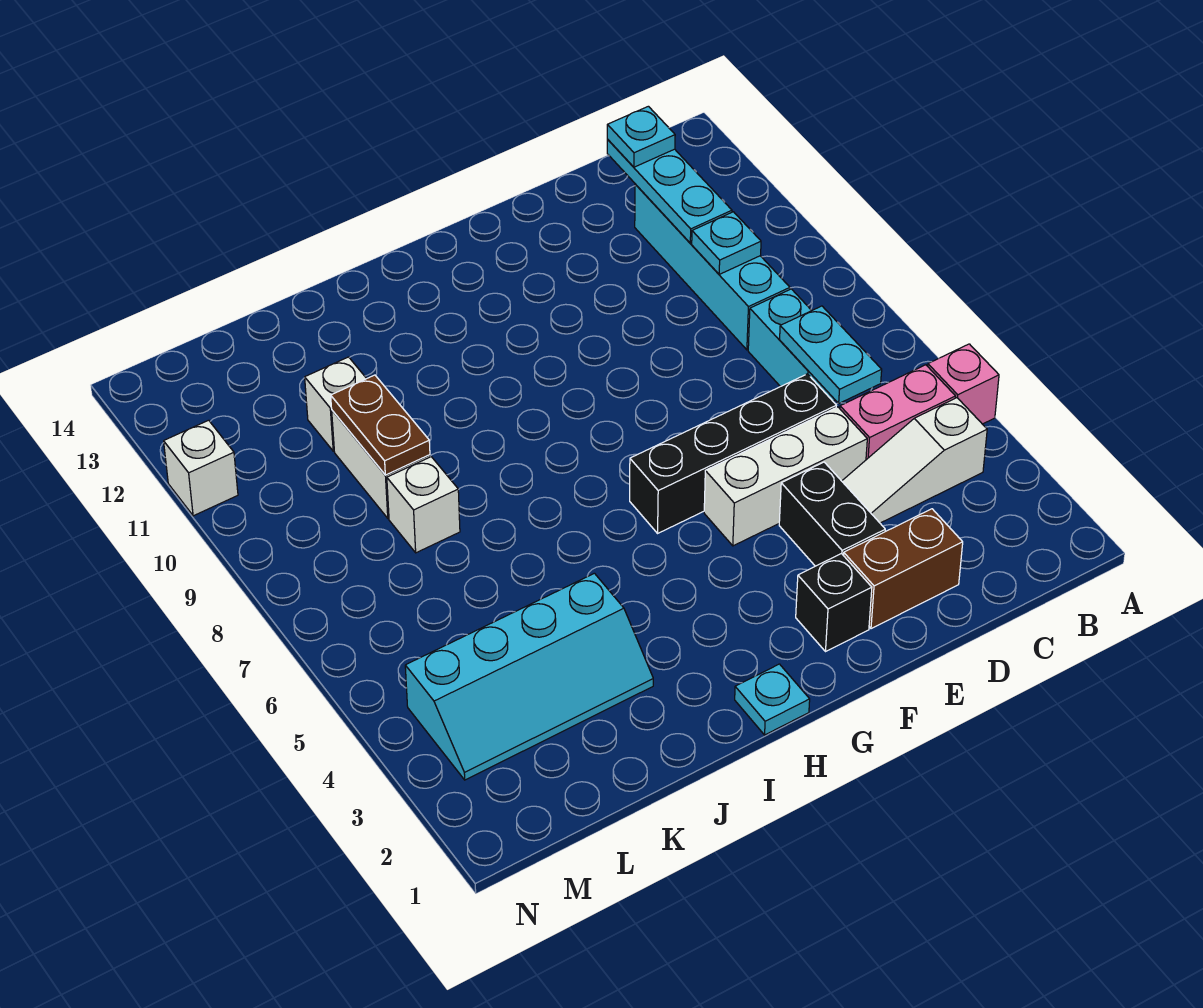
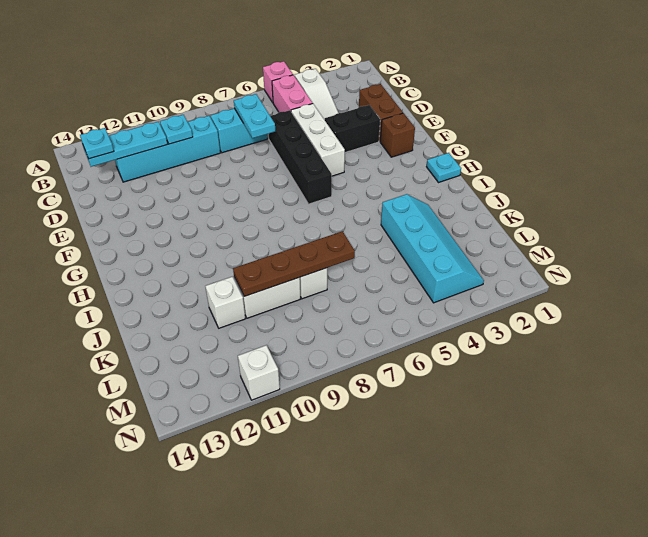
cyan 1x2 plate [780,306,882,403] -> cyan 1x2 plate turned to [234,94,275,138]
black 1x1 brick [796,554,872,651] -> brown 1x1 brick [380,113,415,157]
brown 1x2 plate [331,375,430,475] -> brown 1x4 plate [233,231,355,296]

